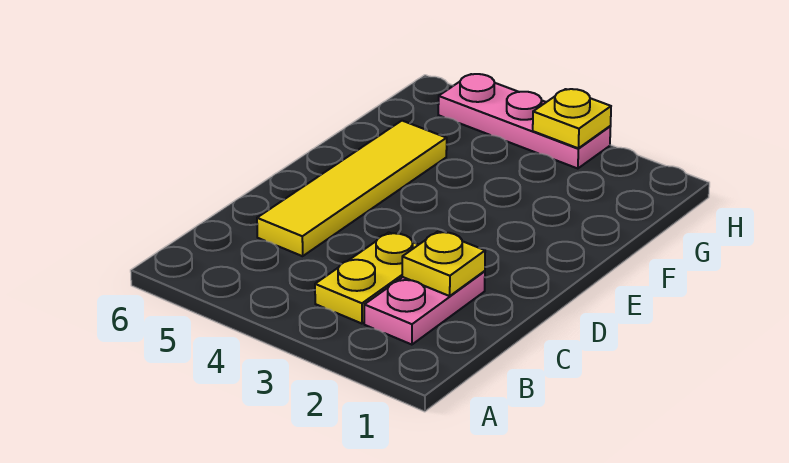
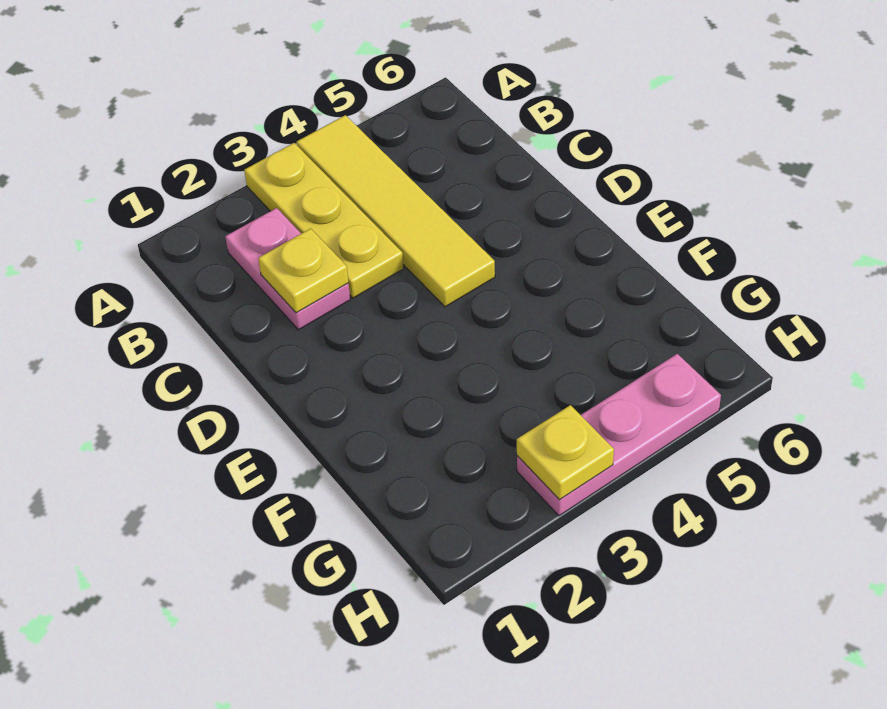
yellow 1x2 plate [315,232,419,324] -> yellow 1x3 plate [244,143,404,298]
yellow 1x4 tile [257,121,447,256] -> yellow 1x4 tile moved to [297,115,495,307]

